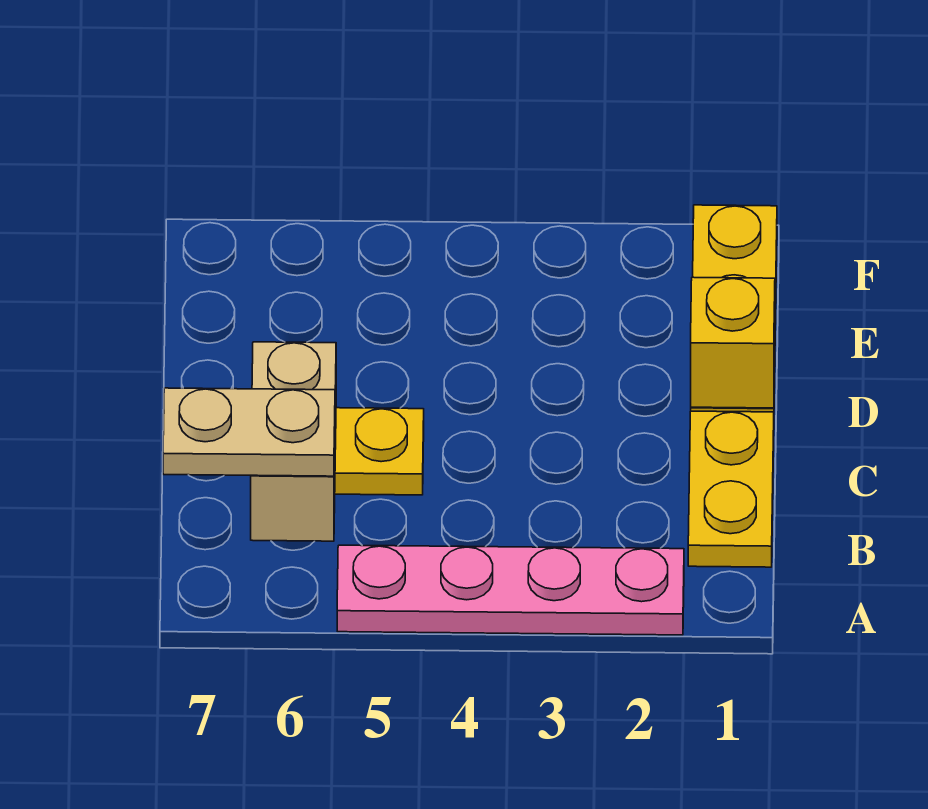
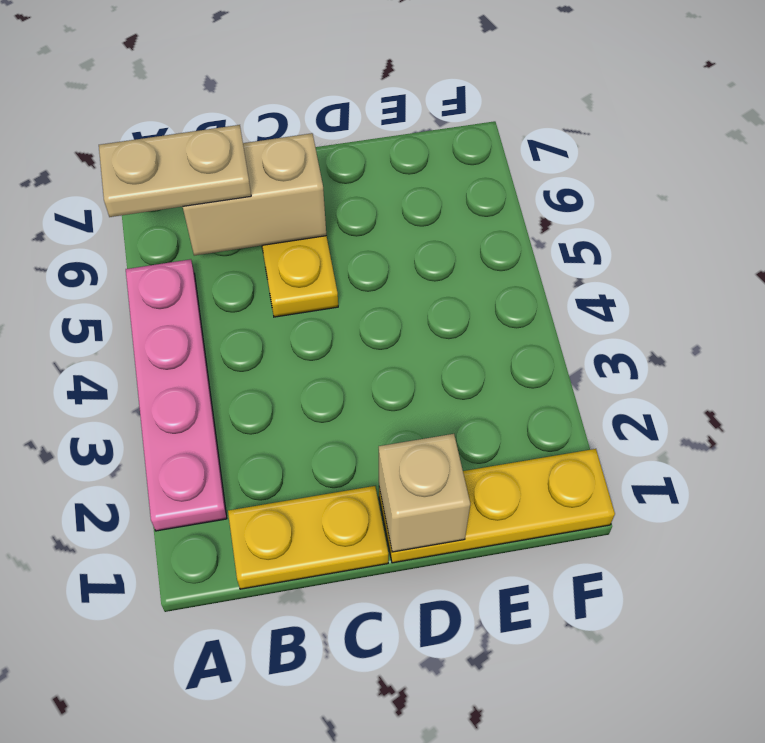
tan 1x2 plate [163,388,335,476] -> tan 1x2 plate turned to [99,125,251,217]
yellow 1x1 brick [691,277,775,408] -> tan 1x1 brick [379,434,470,552]

